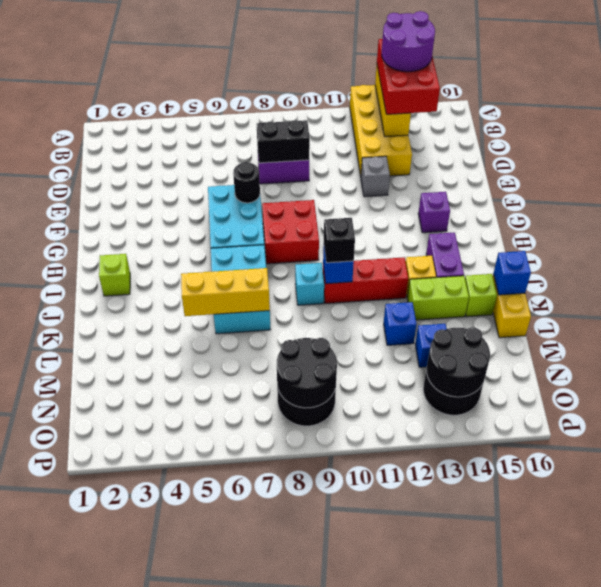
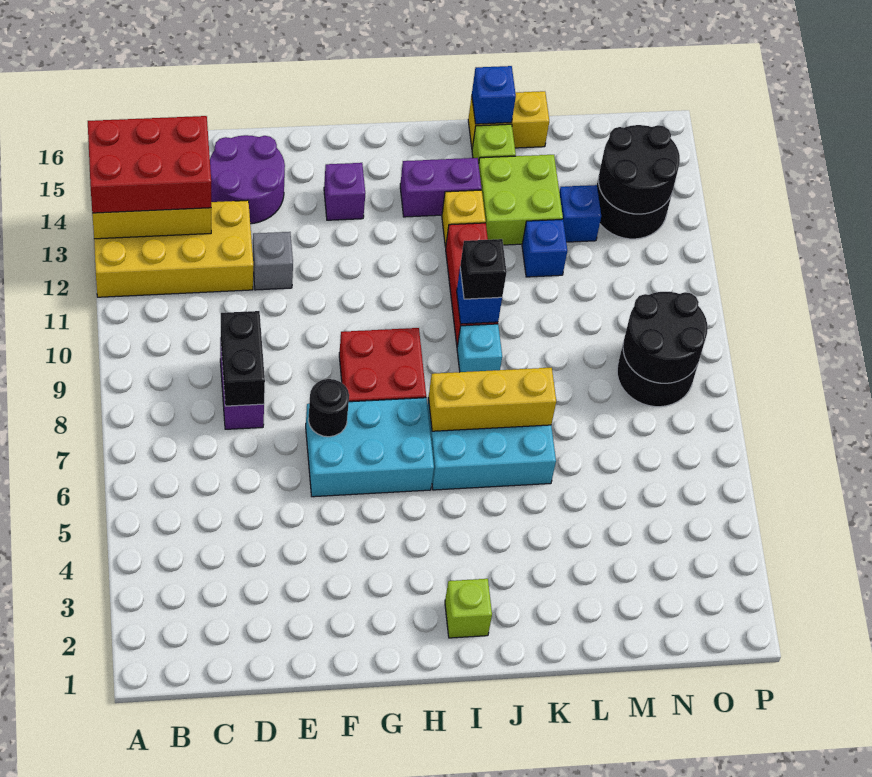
purple 2x2 round brick [382,11,435,72] -> purple 2x2 round brick moved to [210,135,285,224]
yellow 1x3 brick [181,268,270,316] -> yellow 1x3 brick turned to [428,368,556,431]
lime 1x2 brick [407,276,469,320] -> lime 2x2 brick [479,155,563,245]

